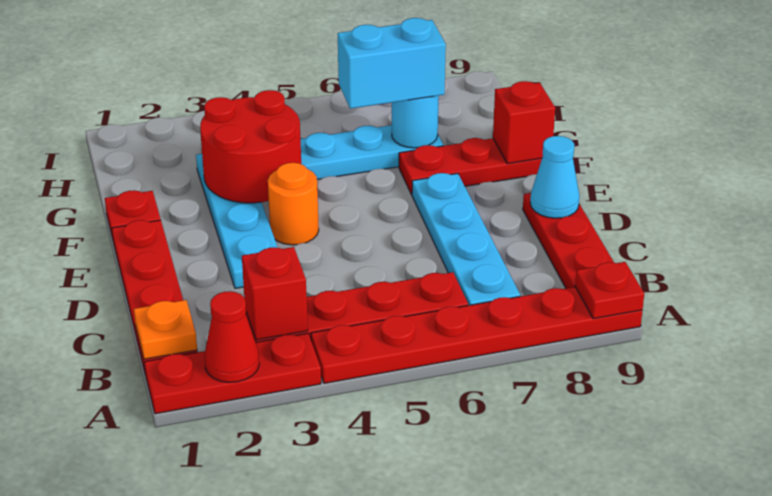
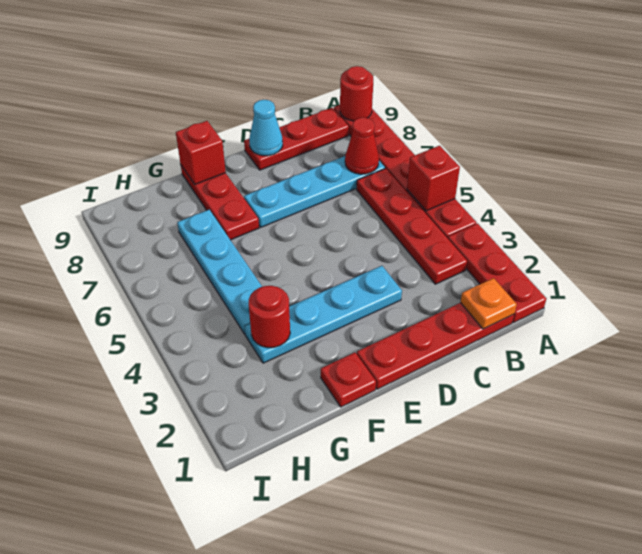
red 1x1 cone [205,291,259,382] -> red 1x1 cone moved to [345,117,379,174]
red 1x1 plate [575,262,644,319] -> red 1x1 round brick [340,66,373,121]
red 1x1 brick [242,247,308,340] -> red 1x1 brick moved to [407,146,460,211]
orange 1x1 round brick [268,163,319,245] -> none
red 2x2 round brick [200,90,301,203] -> red 1x1 round brick [249,286,290,348]
cyan 1x2 brick [338,18,446,109] -> none
cyan 1x1 round brick [392,96,439,148] -> none

